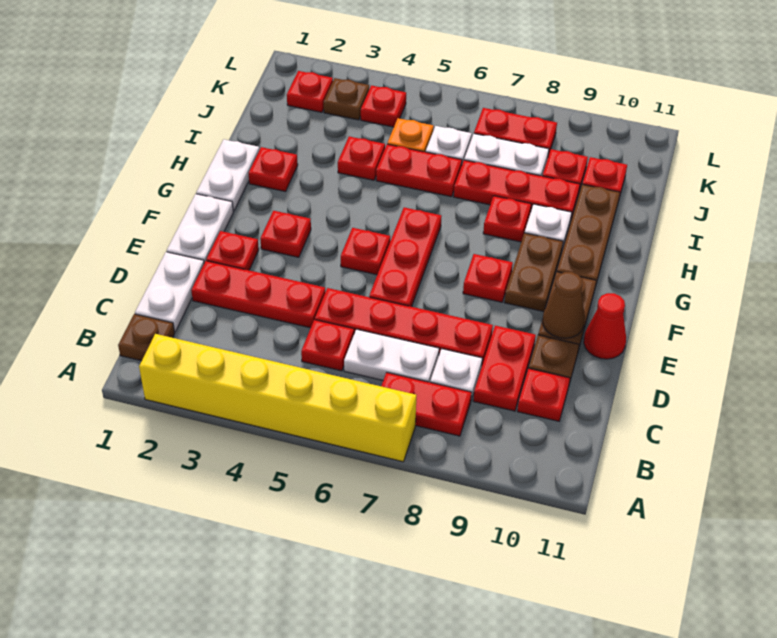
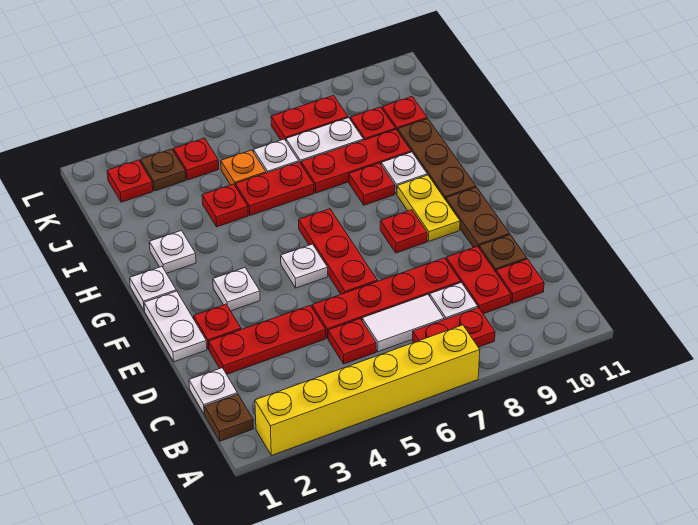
white 1x2 plate [135,252,204,332] -> white 1x1 plate [189,368,237,414]
white 1x2 plate [344,329,439,382] -> white 1x2 tile [362,295,444,352]
brown 1x1 cone [543,272,585,338] -> none
red 1x1 cone [584,293,626,359] -> none
red 1x1 plate [260,211,311,257] -> white 1x1 plate [213,268,260,311]
red 1x1 plate [341,228,390,275] -> white 1x1 plate [281,244,328,288]
brown 1x2 plate [504,233,563,312] -> yellow 1x2 plate [397,175,460,241]
white 1x2 plate [196,139,259,211] -> white 1x1 plate [130,267,176,311]
red 1x1 plate [249,147,298,192] -> white 1x1 plate [149,231,196,273]

